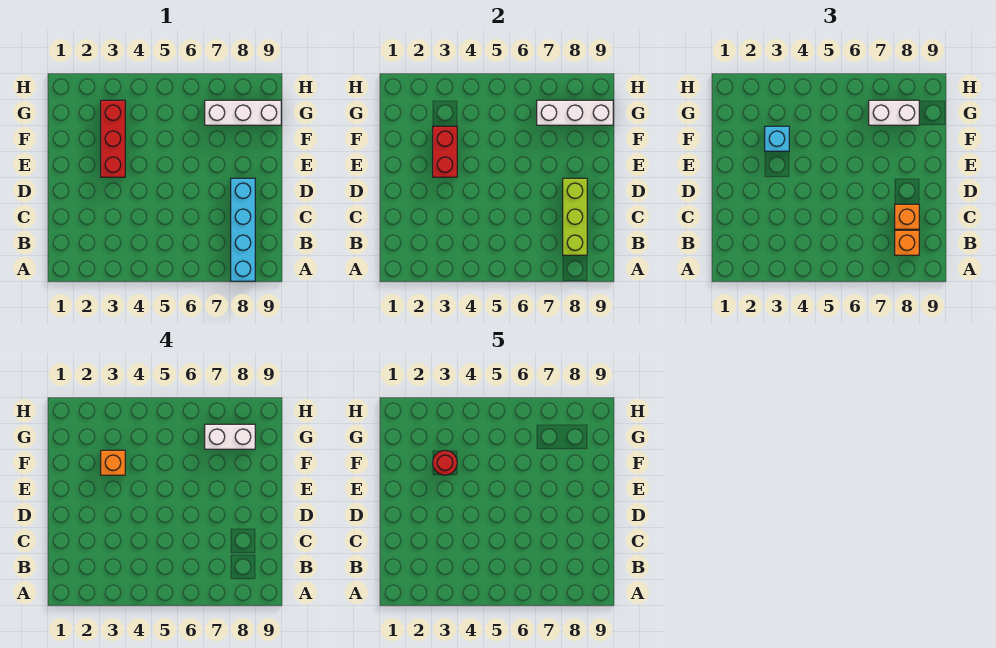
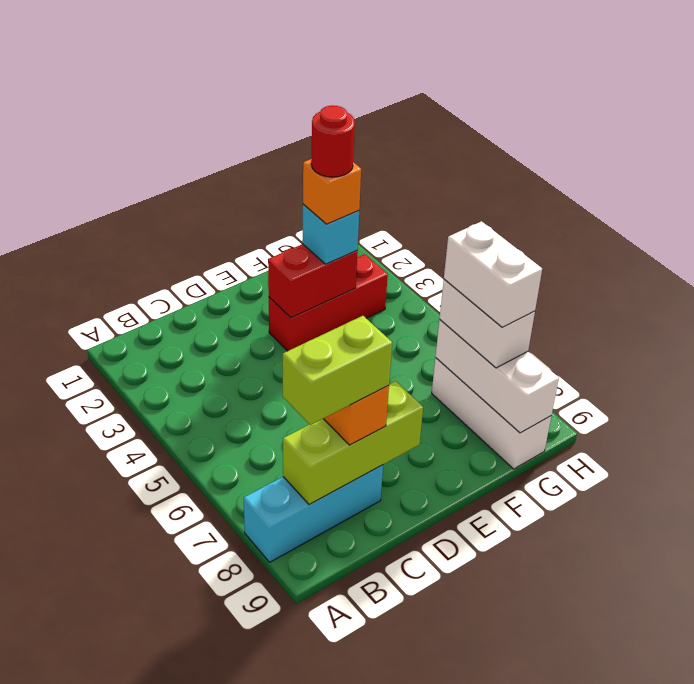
cyan 1x4 brick [231,178,255,281] -> cyan 1x3 brick [244,465,383,562]
orange 1x1 brick [895,230,919,255] -> none
none -> lime 1x2 brick [283,316,392,425]

